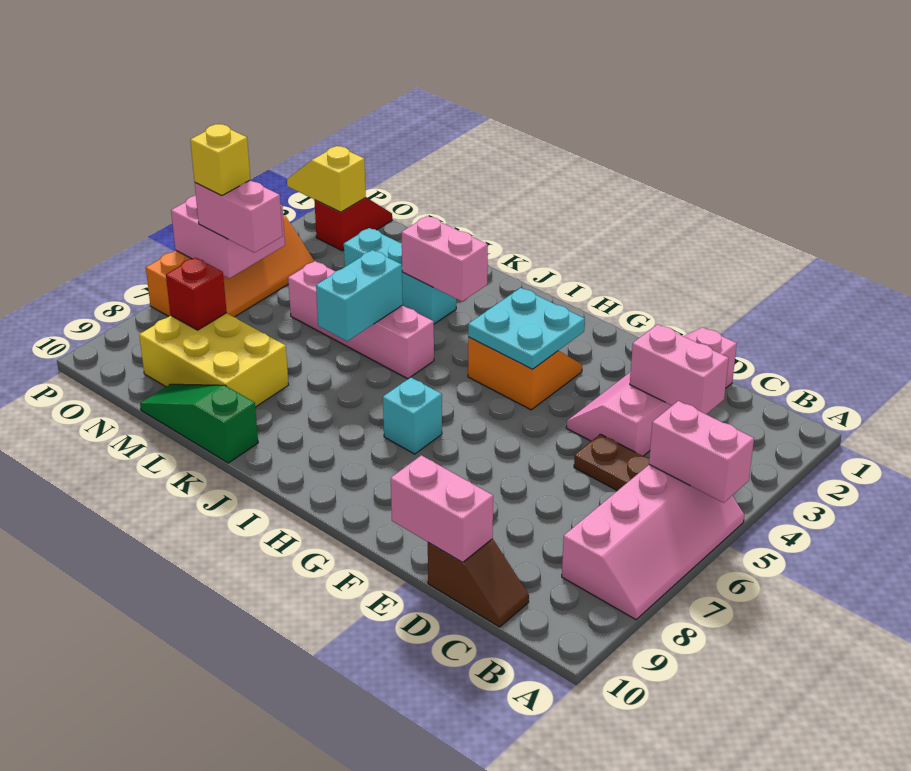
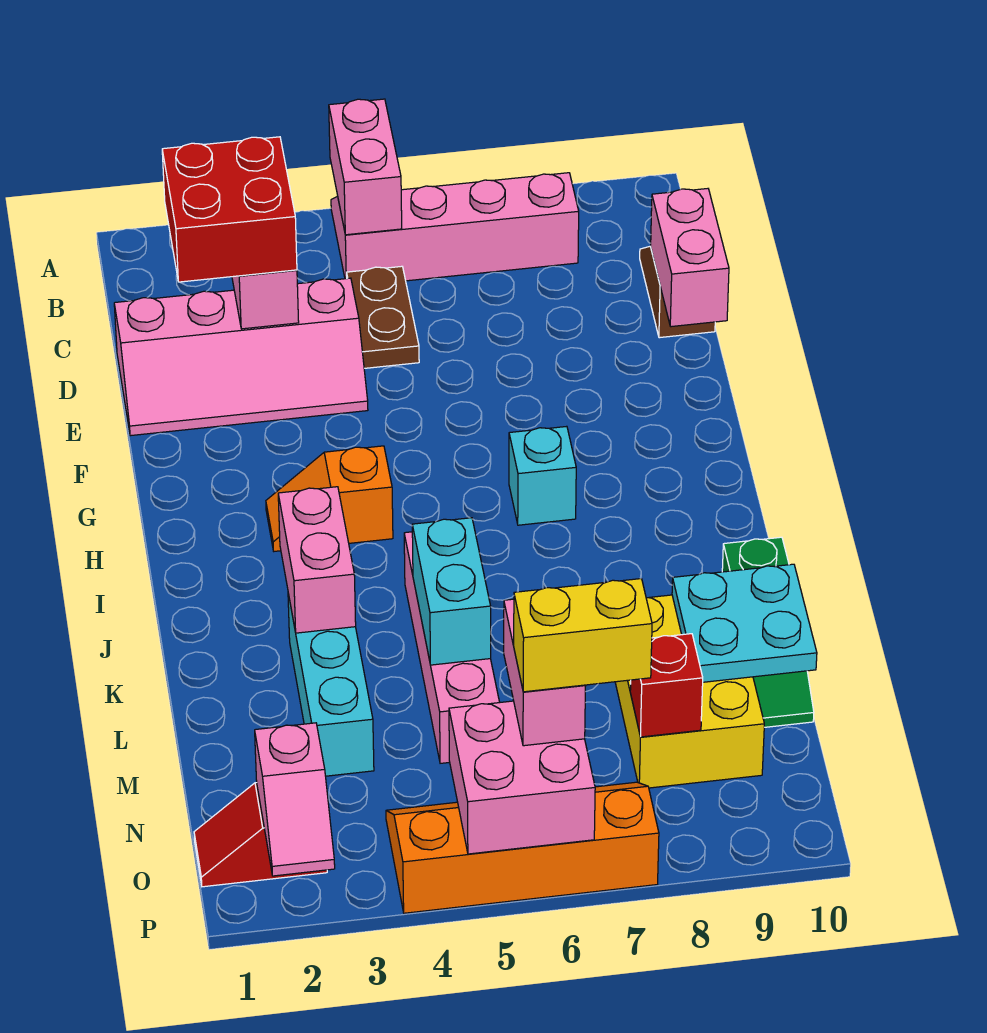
none -> red 2x2 brick [162,137,297,282]
orange 2x2 slope [468,337,582,410] -> orange 1x2 slope [266,446,393,551]
cyan 2x2 plate [468,288,585,369] -> cyan 2x2 plate moved to [672,564,817,682]
cyan 1x2 brick [316,250,403,341] -> cyan 1x2 brick turned to [412,518,491,665]
yellow 1x2 slope [287,146,366,212] -> pink 1x2 slope [255,723,335,876]
yellow 1x1 brick [190,124,250,196] -> yellow 1x2 brick [514,579,652,692]

